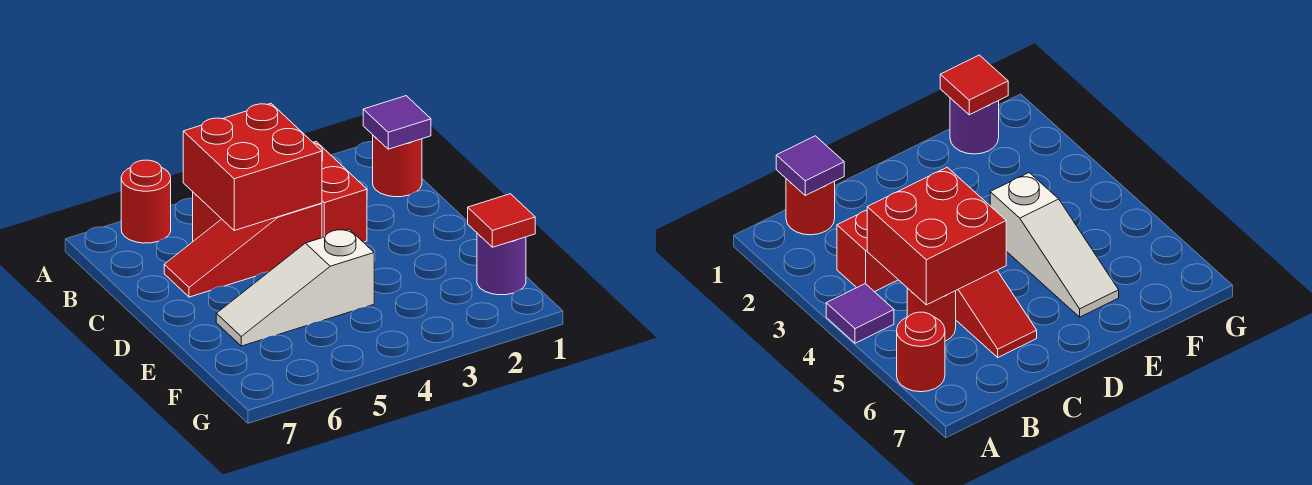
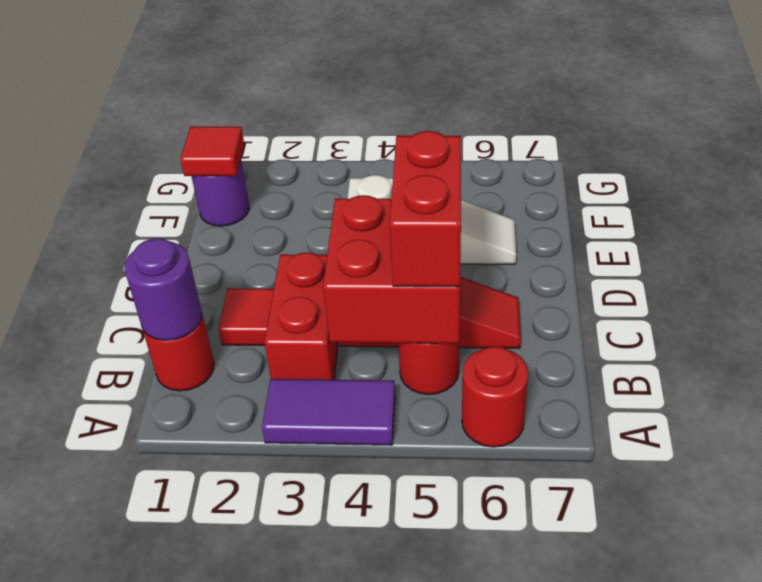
purple 1x1 tile [826,284,894,343] -> purple 1x2 tile [262,379,395,445]
purple 1x1 tile [363,96,431,149] -> purple 1x1 round brick [124,238,202,341]
none -> red 1x2 brick [390,131,461,287]
none -> red 1x1 tile [219,288,274,345]

